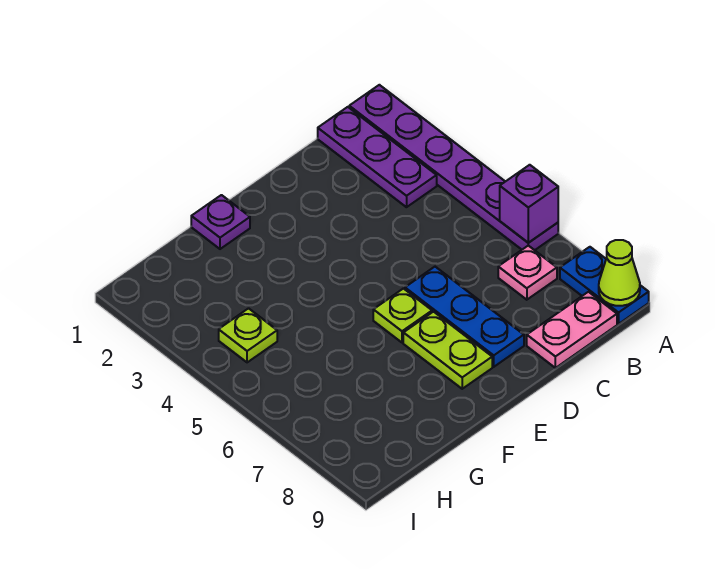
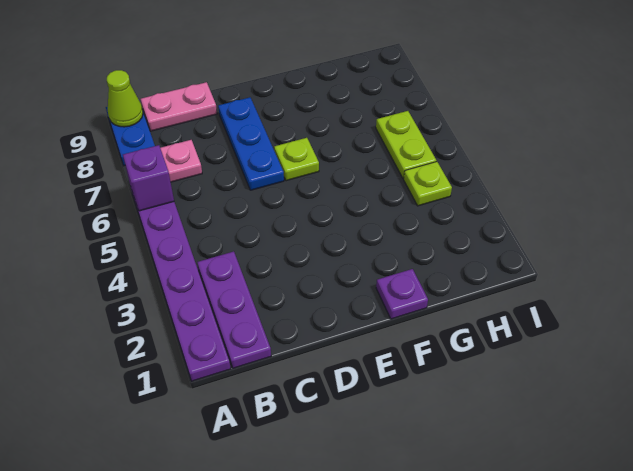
lime 1x2 plate [403,312,492,389] -> lime 1x2 plate moved to [376,111,436,179]

